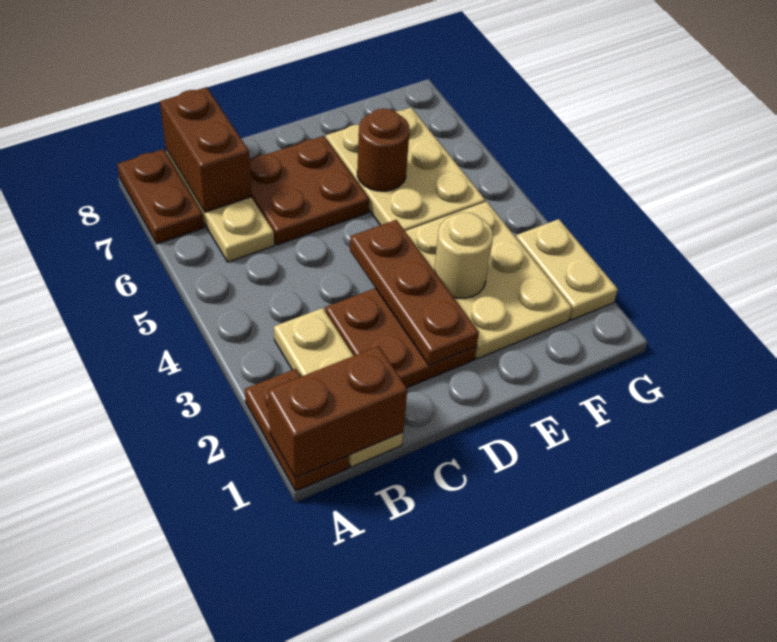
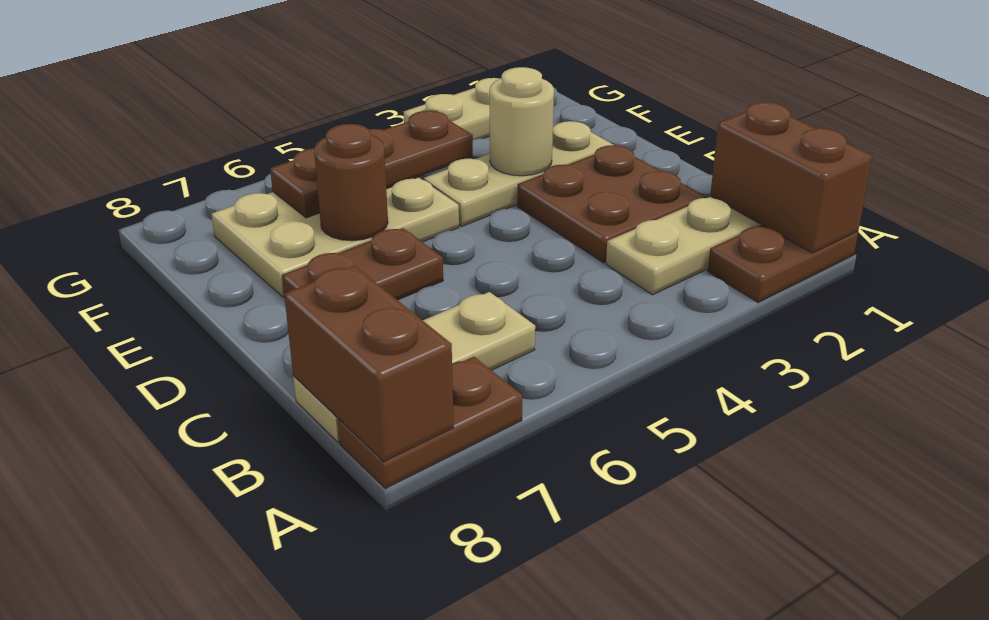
brown 1x2 brick [160,87,251,212] -> brown 1x2 brick turned to [284,266,454,462]
brown 2x2 plate [249,136,369,245] -> brown 1x2 plate [282,228,443,300]
brown 1x3 plate [350,220,479,365] -> brown 1x3 plate moved to [270,110,473,218]
tan 2x3 plate [405,202,572,359] -> tan 1x3 plate [424,121,613,226]

